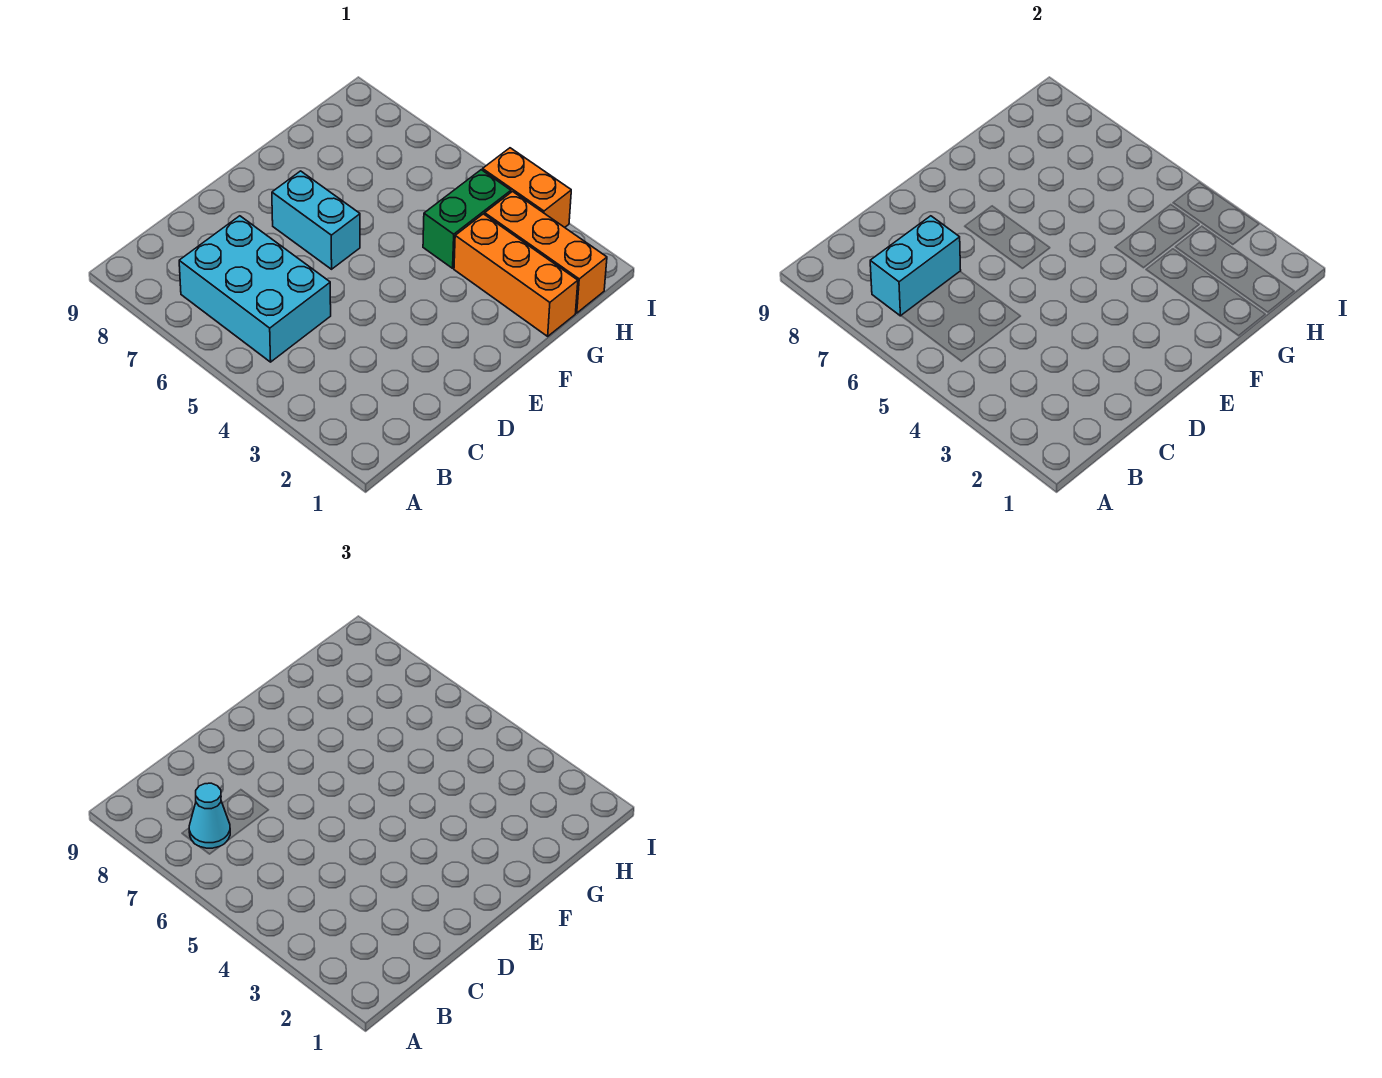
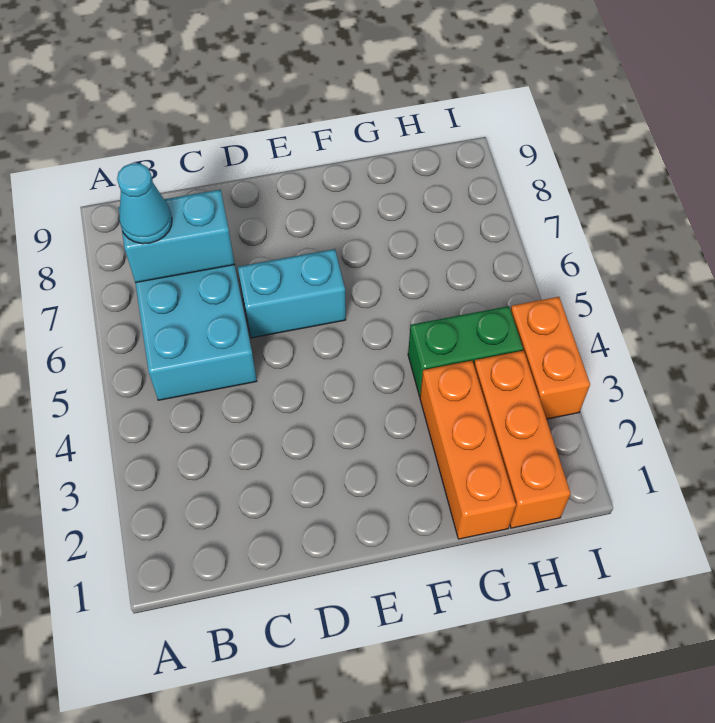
cyan 1x2 brick [272,171,360,269] -> cyan 1x2 brick turned to [238,249,346,338]

